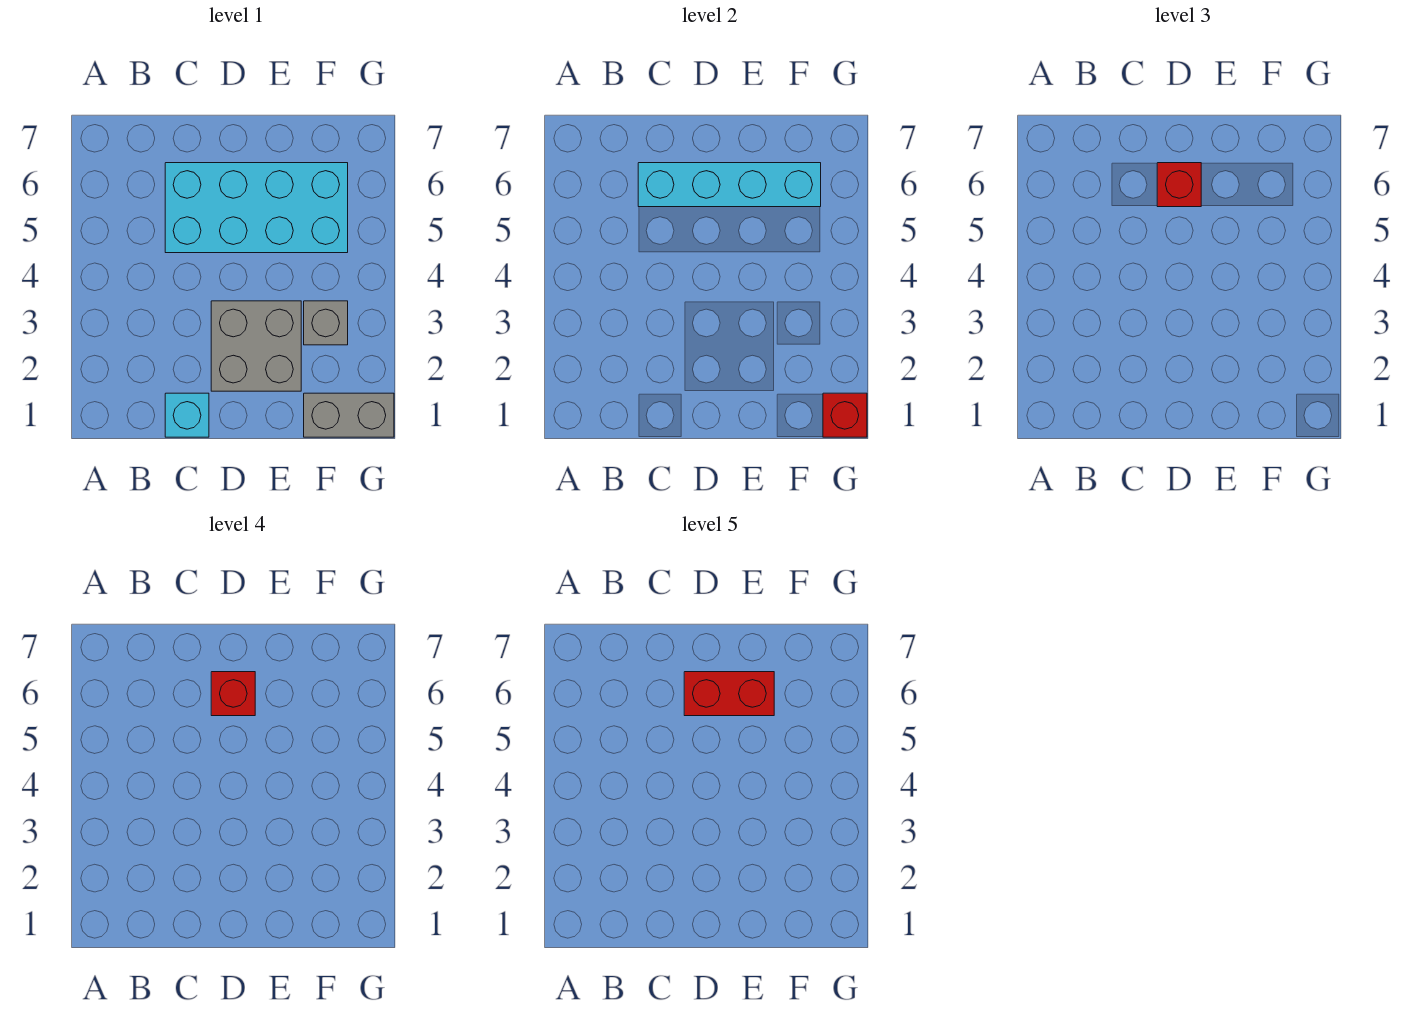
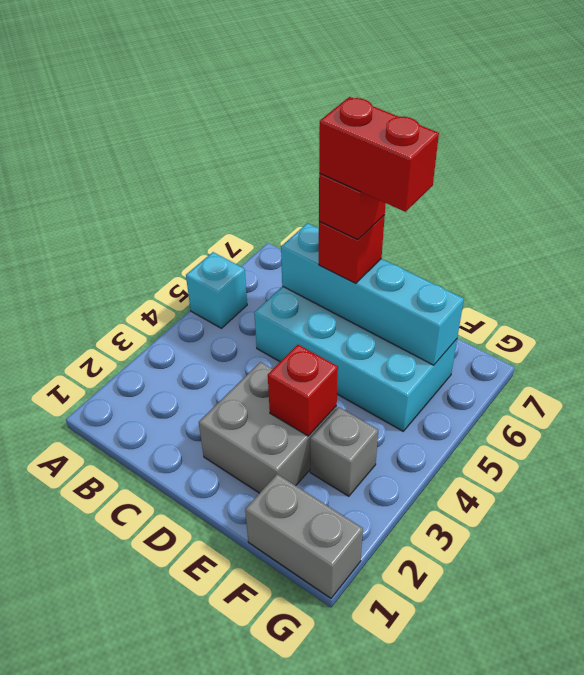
cyan 1x1 brick [165,393,209,437] -> cyan 1x1 brick moved to [186,252,247,328]
red 1x1 brick [823,393,867,437] -> red 1x1 brick moved to [268,345,338,436]

